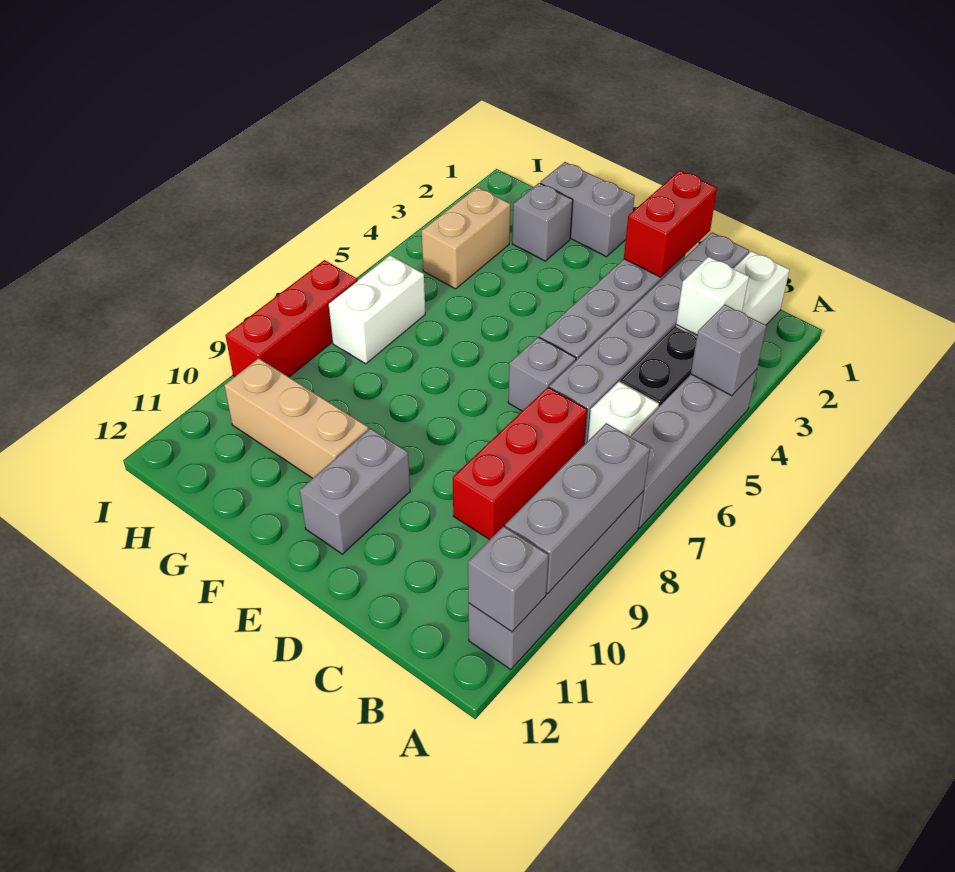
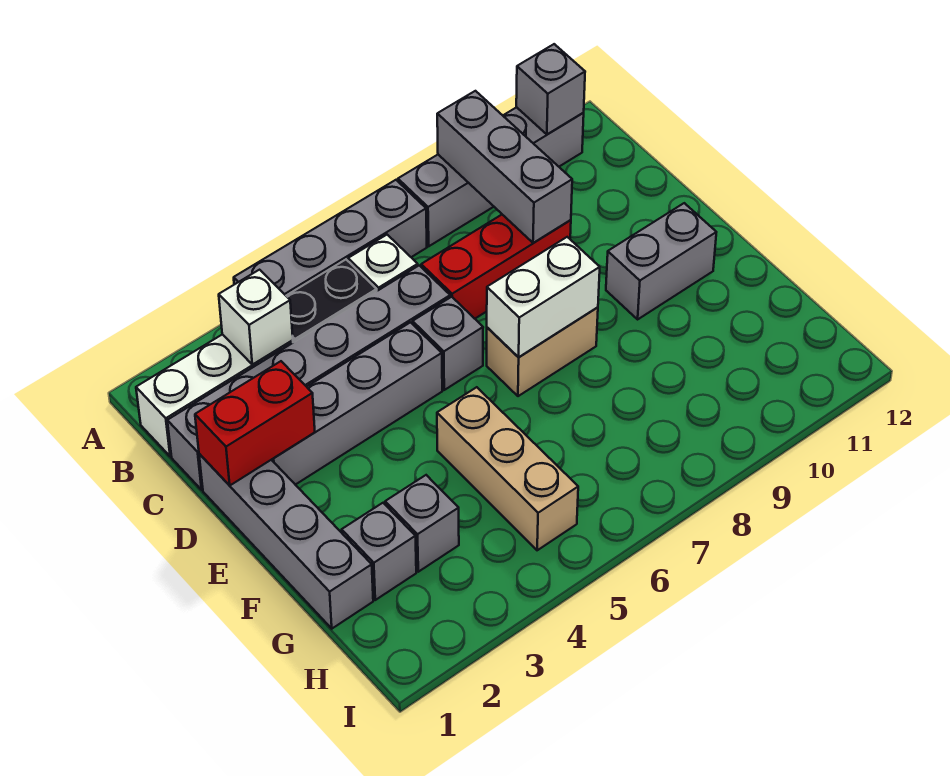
grey 1x1 brick [691,304,766,396] -> grey 1x1 brick moved to [385,475,459,572]
grey 1x3 brick [505,423,650,593] -> grey 1x3 brick turned to [437,91,572,243]
grey 1x2 brick [540,162,635,257] -> grey 1x4 brick [199,454,373,629]
tan 1x3 brick [224,358,369,478] -> tan 1x3 brick moved to [437,387,578,550]
tan 1x2 brick [422,187,510,289] -> tan 1x2 brick moved to [487,307,598,396]
white 1x2 brick [328,255,425,364] -> white 1x2 brick moved to [487,237,600,357]
red 1x3 brick [225,260,357,377] -> none

